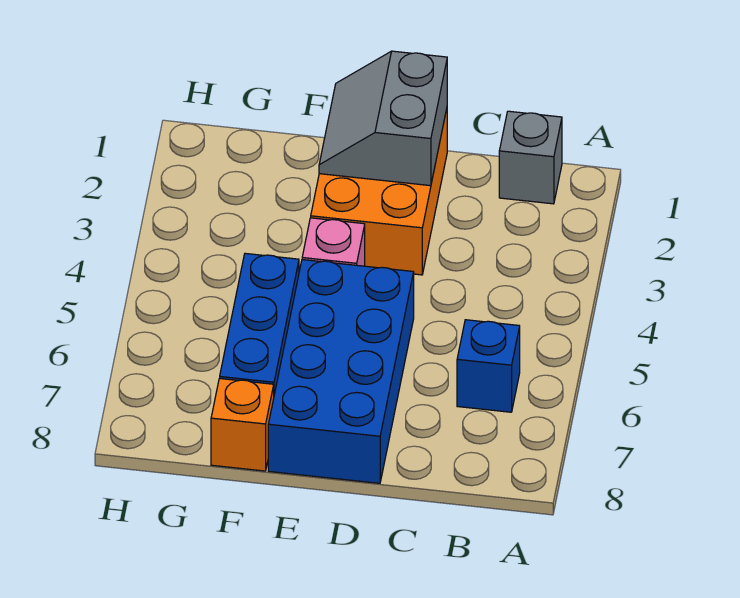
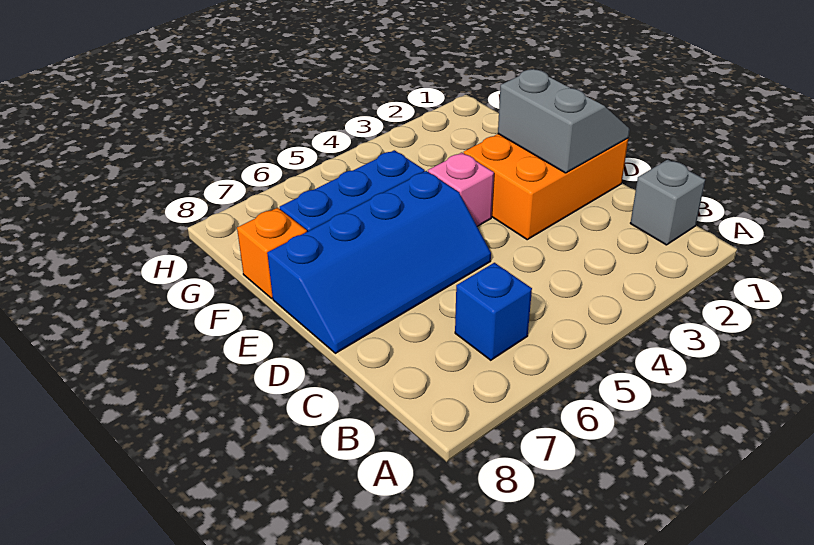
grey 2x2 slope [319,51,447,186] -> grey 2x2 slope turned to [498,69,630,173]
blue 2x4 brick [268,260,414,483] -> blue 2x4 slope [267,171,491,353]

